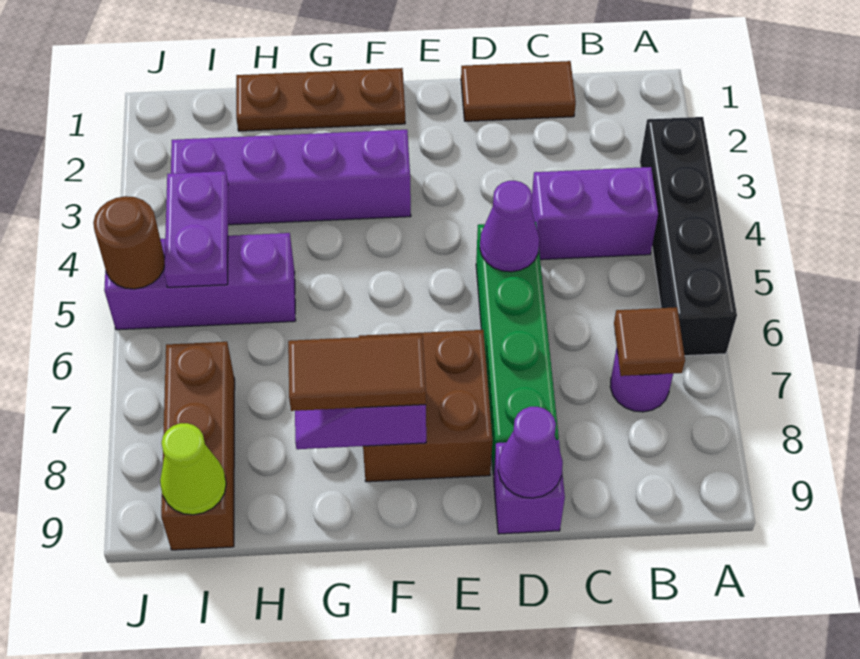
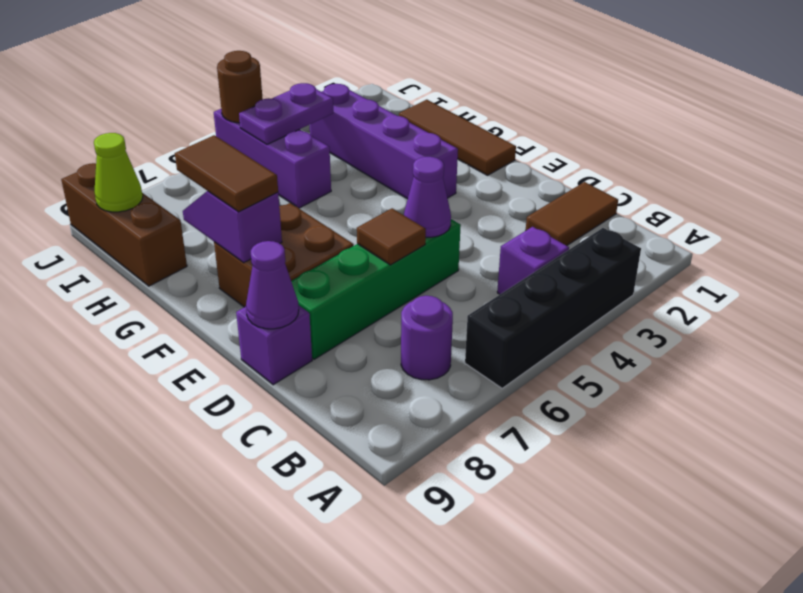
purple 1x2 brick [531,167,658,260] -> purple 1x1 brick [497,227,569,294]
brown 1x1 tile [614,307,685,376] -> brown 1x1 tile moved to [357,208,426,265]
brown 1x2 tile [461,61,576,121] -> brown 1x2 tile turned to [526,182,618,246]
brown 1x3 plate [236,68,405,131] -> brown 1x3 tile [399,100,516,175]
brown 1x3 brick [161,342,235,550] -> brown 1x3 brick turned to [61,163,187,286]

